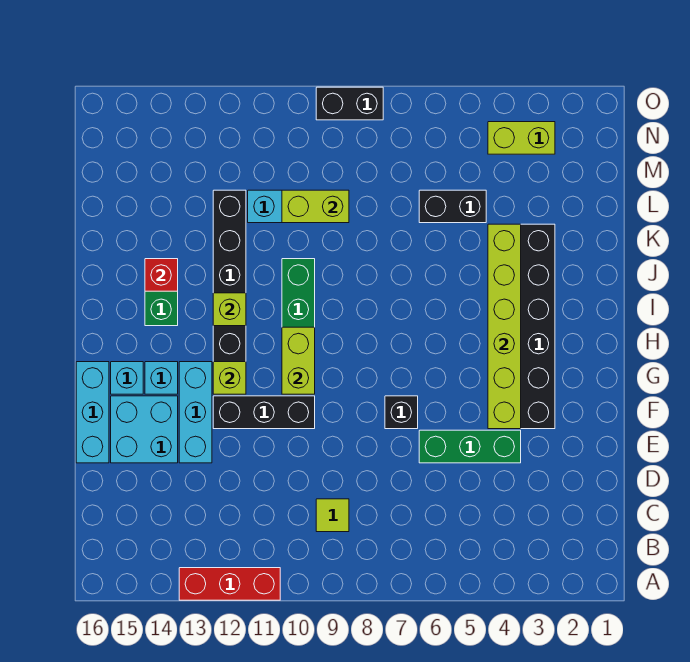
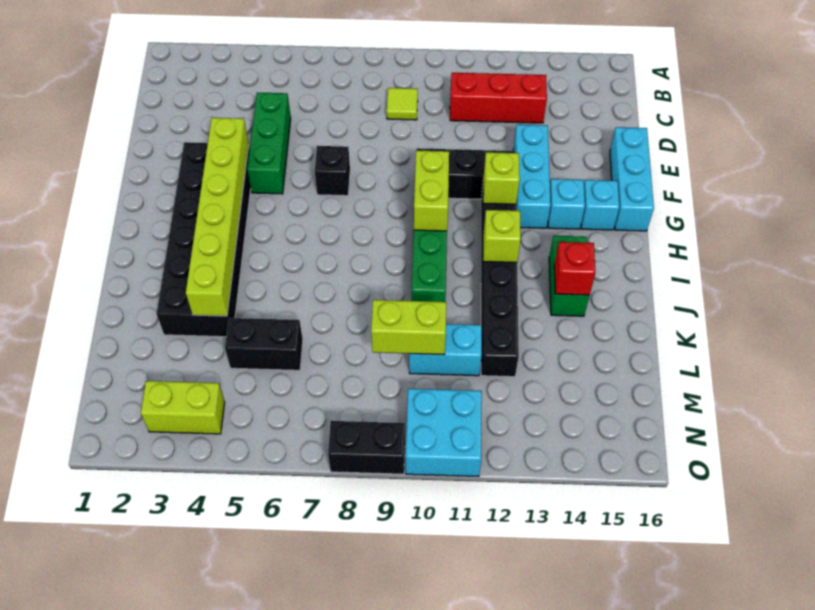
red 1x3 brick [179,568,280,600] -> red 1x3 brick moved to [450,73,547,123]
green 1x3 brick [419,430,521,463] -> green 1x3 brick turned to [247,93,291,194]
cyan 2x2 brick [111,396,178,463] -> cyan 2x2 brick moved to [406,389,482,477]

